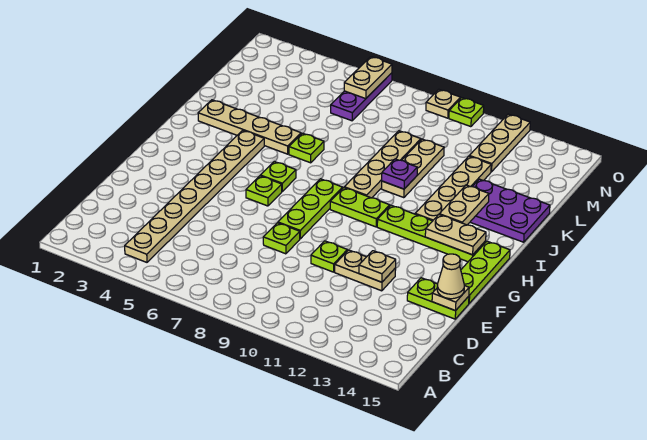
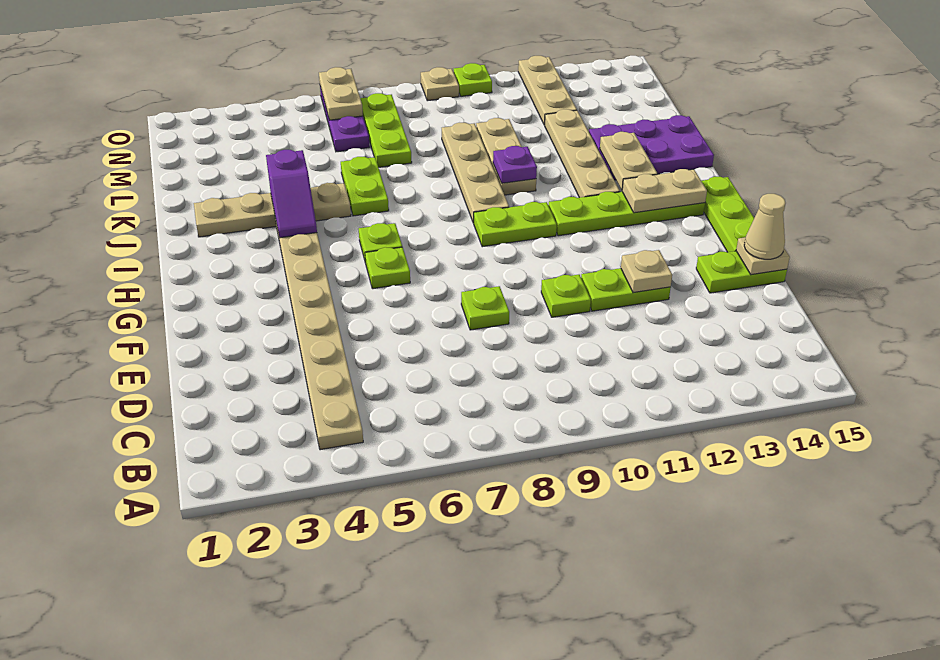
tan 1x2 plate [335,250,396,291] -> lime 1x2 plate [581,268,671,311]
lime 1x3 plate [278,179,343,239] -> lime 1x3 plate moved to [360,93,412,167]
none -> purple 1x2 slope [266,150,317,238]
lime 1x1 plate [289,133,324,163] -> lime 1x2 plate [341,157,389,216]

